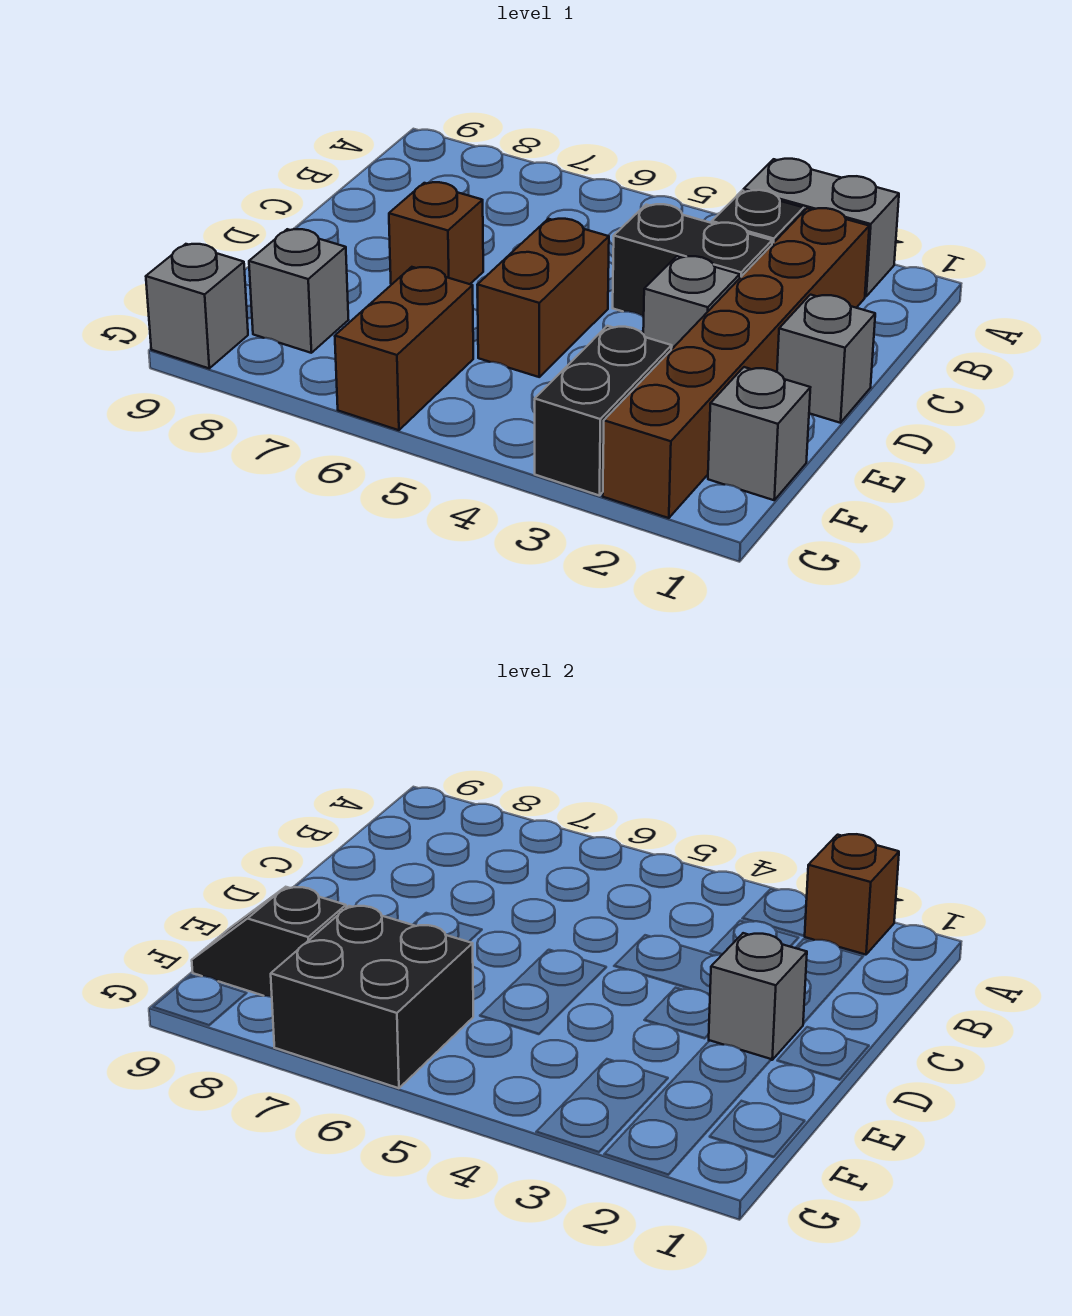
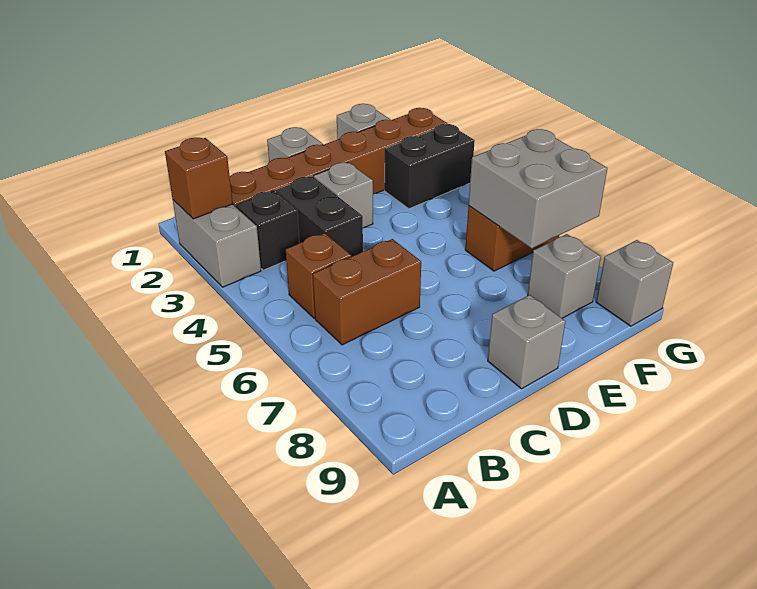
grey 1x1 brick [709,933,807,1060] -> grey 1x1 brick moved to [488,295,566,389]
brown 1x2 brick [477,219,609,377] -> brown 1x2 brick moved to [313,239,421,345]
brown 1x1 brick [389,182,483,285] -> brown 1x1 brick moved to [286,233,351,318]
black 2x2 brick [271,906,473,1088] -> grey 2x2 brick [469,129,608,248]
black 1x2 slope [192,887,346,997] -> none

